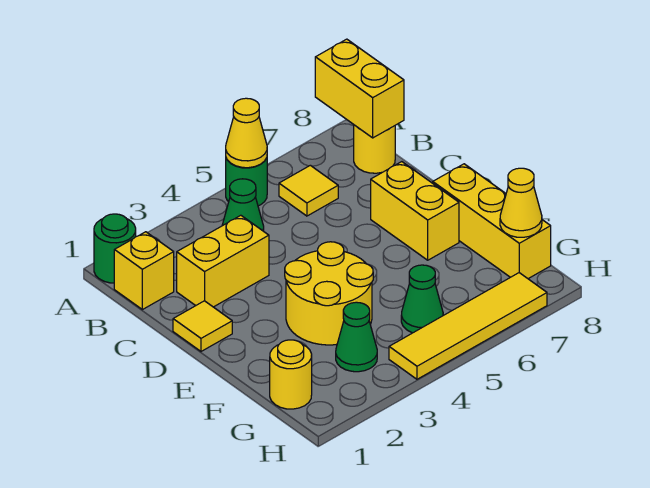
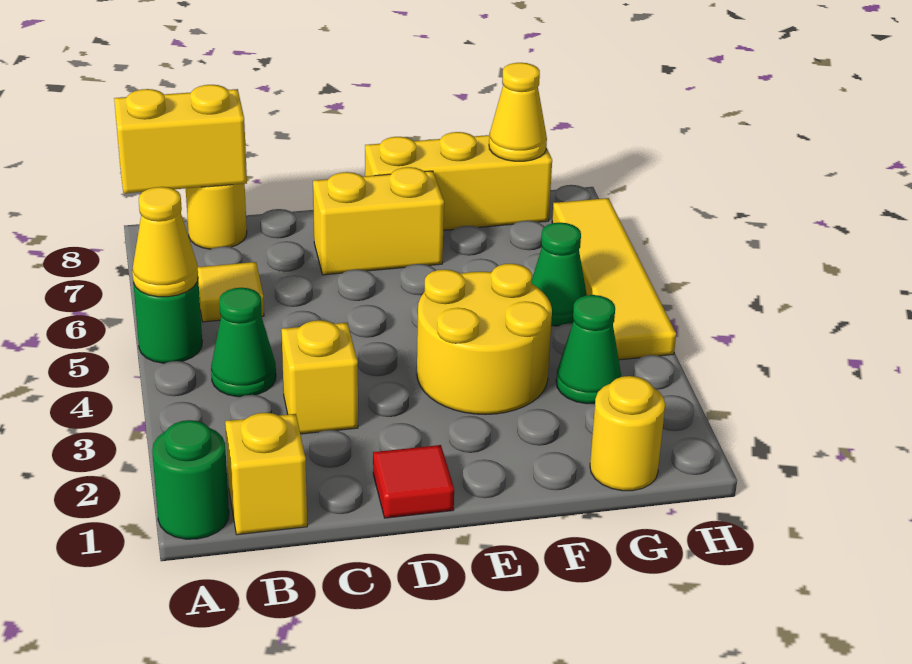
yellow 1x2 brick [177,215,269,307] -> yellow 1x1 brick [281,320,358,434]
yellow 1x1 tile [173,301,232,351] -> red 1x1 tile [373,445,454,518]

